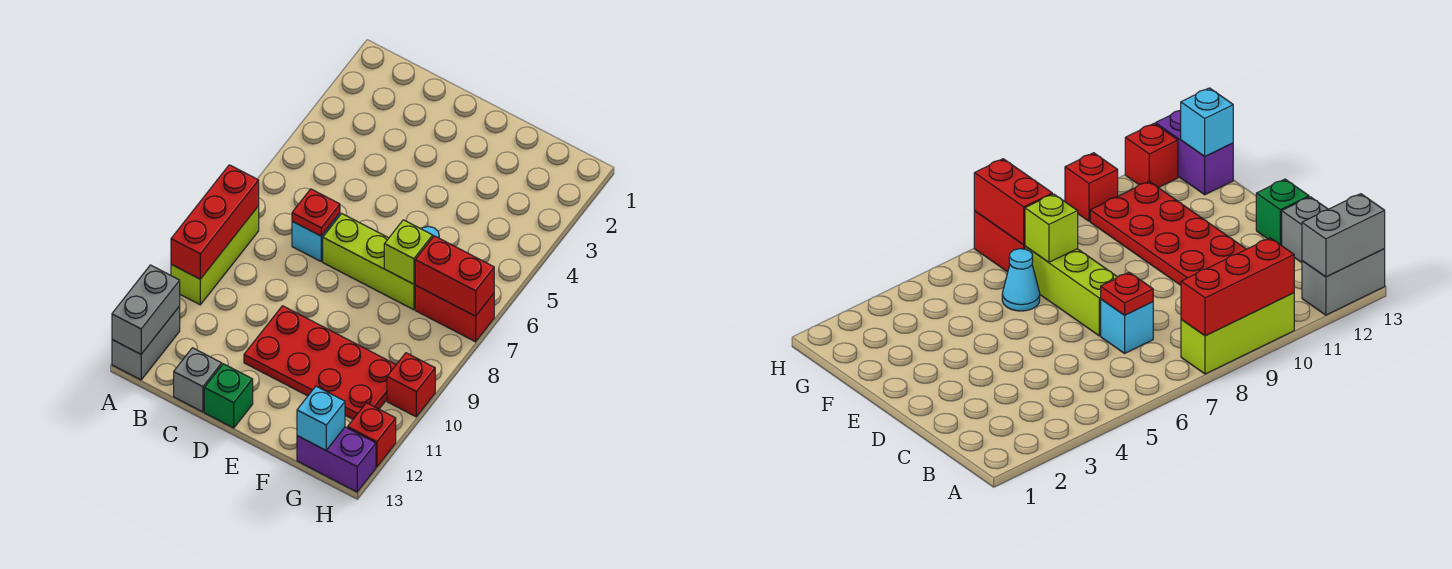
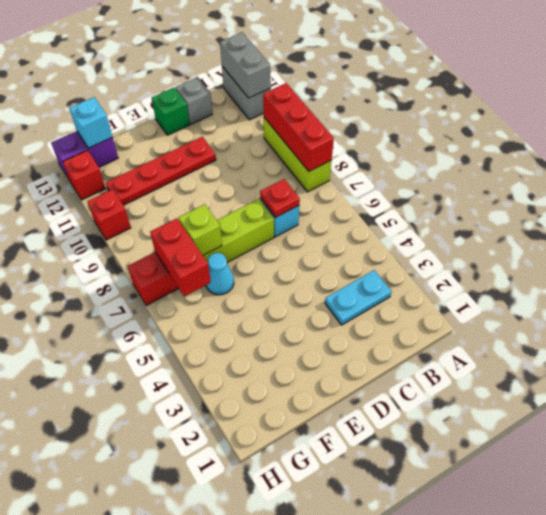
none -> cyan 1x2 plate [325,270,392,325]
red 2x4 plate [244,306,396,419] -> red 1x4 plate [106,137,216,205]
red 1x2 brick [415,236,494,316] -> red 1x2 brick turned to [150,218,211,297]

